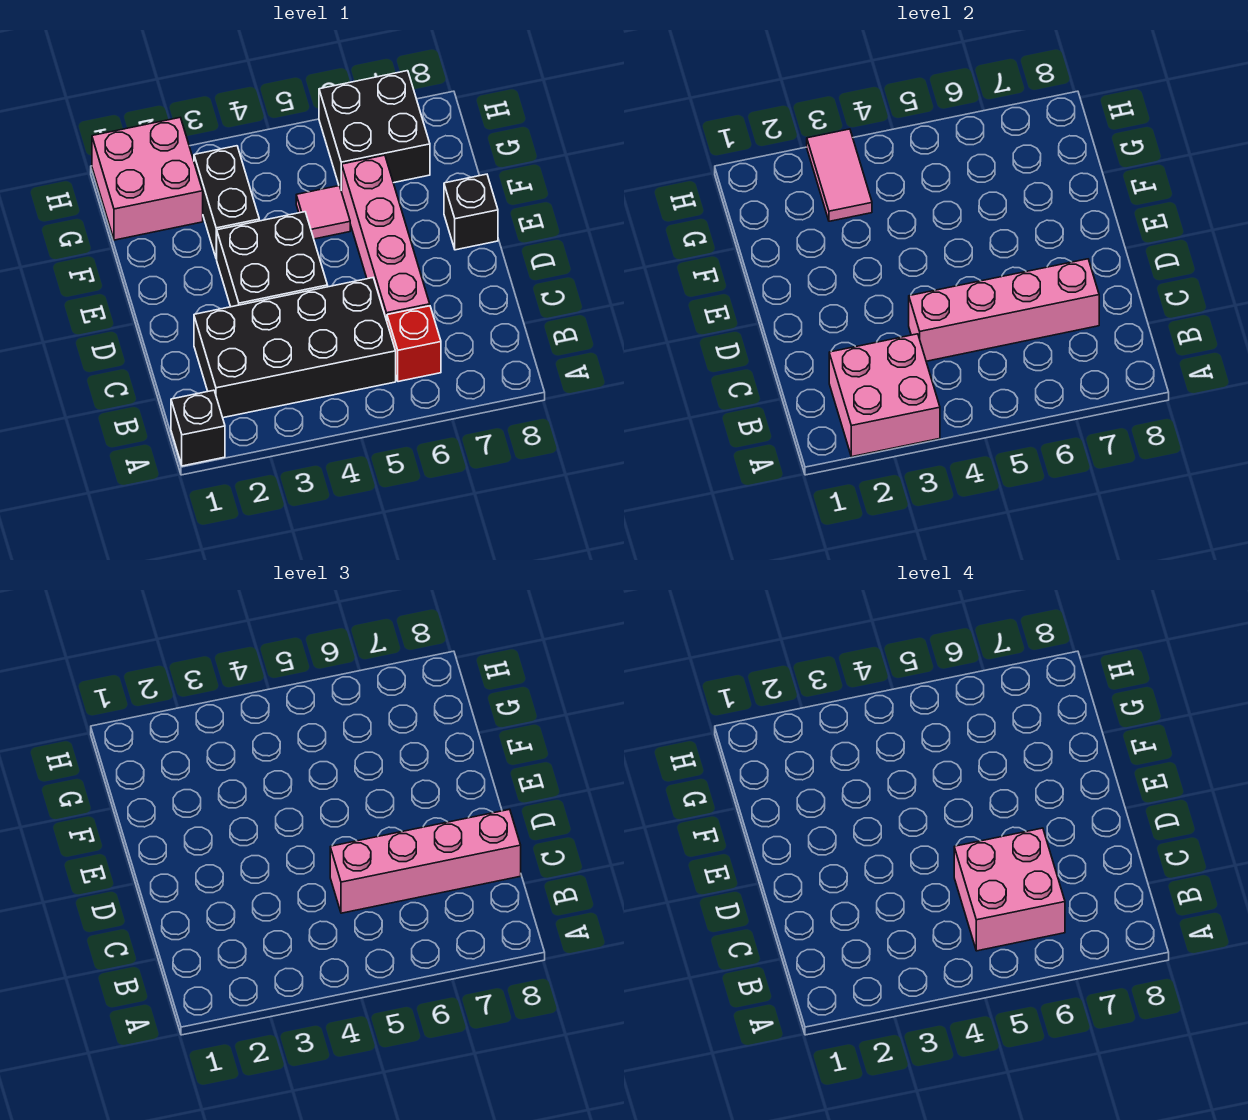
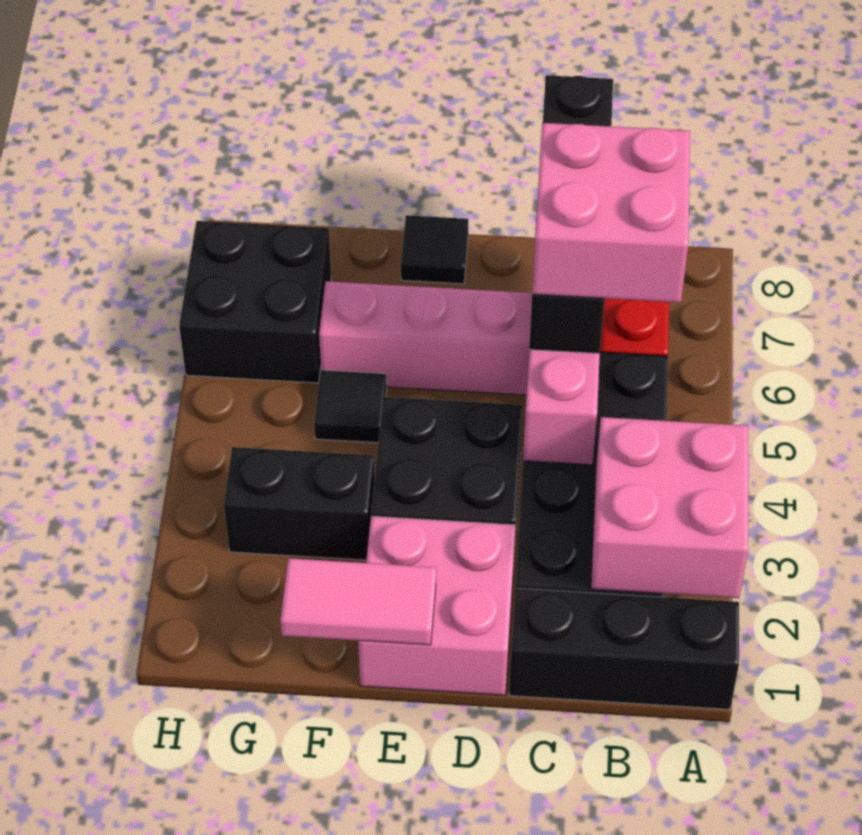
black 1x1 brick [171,390,225,466] -> black 1x3 brick [509,588,739,709]
pink 1x4 brick [330,809,521,913] -> black 1x4 brick [529,75,613,354]
black 1x1 brick [444,174,498,250] -> black 1x1 tile [401,215,468,284]
pink 1x1 tile [296,186,350,239] -> black 1x1 tile [314,370,387,443]
pink 2x2 brick [92,118,203,240] -> pink 2x2 brick moved to [358,516,515,695]
pink 1x2 tile [807,129,872,221] -> pink 1x2 tile moved to [280,558,436,645]

